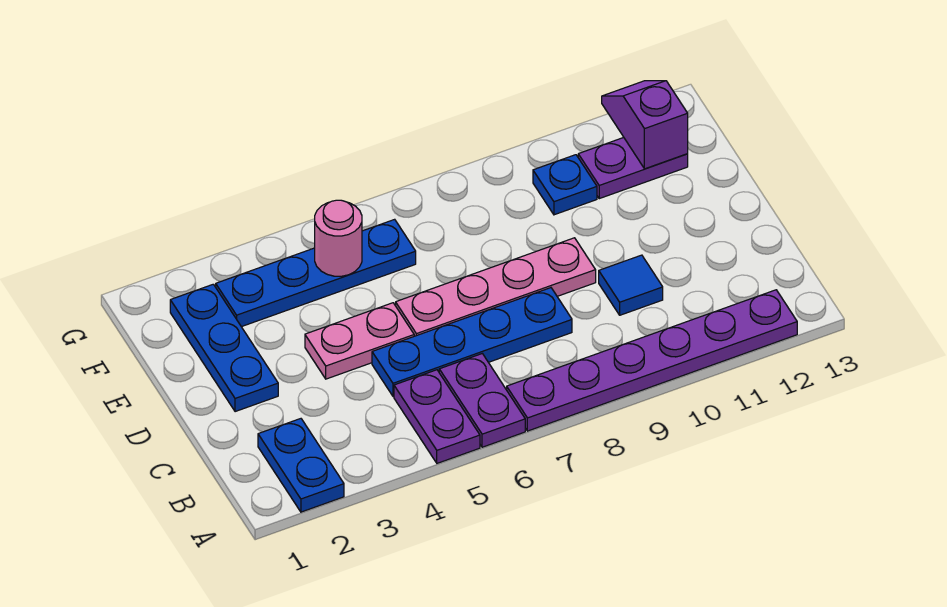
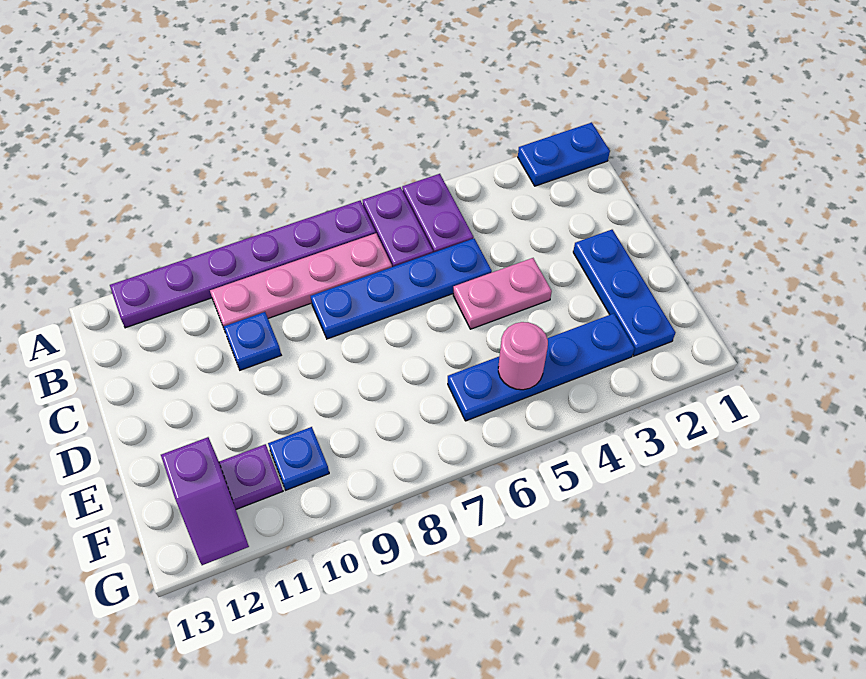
blue 1x2 plate [258,419,344,512] -> blue 1x2 plate turned to [518,122,610,186]
blue 1x1 tile [599,255,663,315] -> blue 1x1 plate [223,312,281,370]
pink 1x4 plate [396,238,596,336] -> pink 1x4 plate moved to [210,233,392,328]

